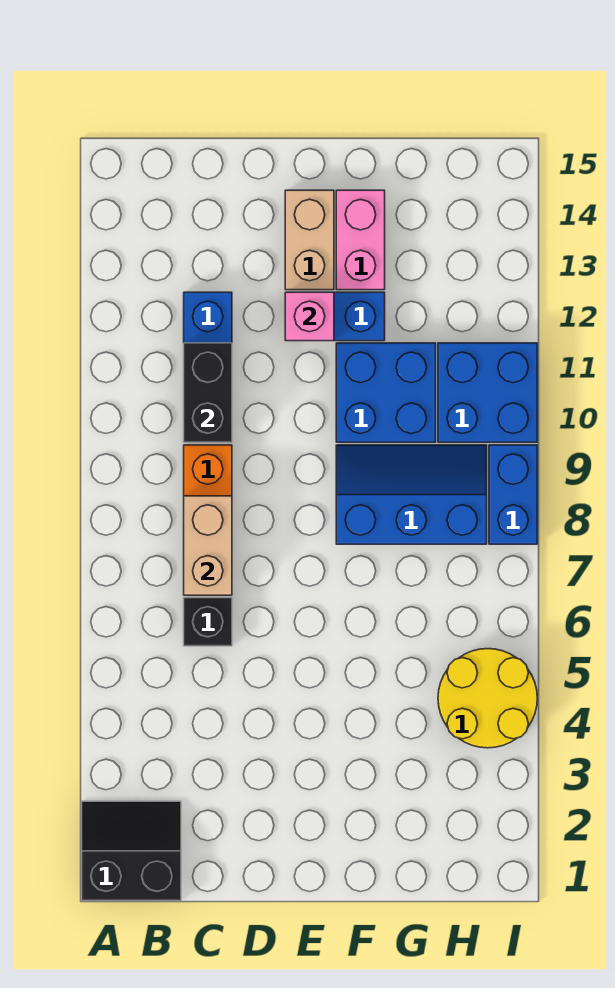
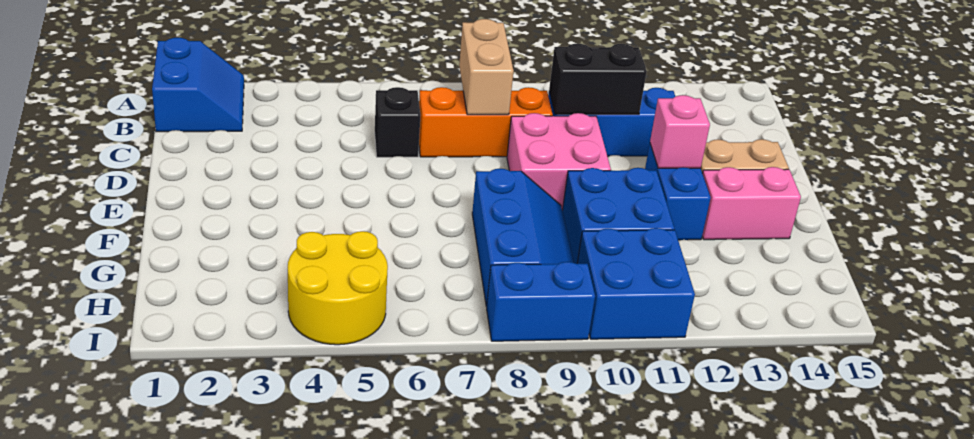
black 2x2 slope [82,801,181,901] -> blue 2x2 slope [152,38,244,132]
tan 1x2 brick [184,496,232,595] -> tan 1x2 brick turned to [459,19,514,115]
none -> pink 2x2 brick [507,113,611,210]

